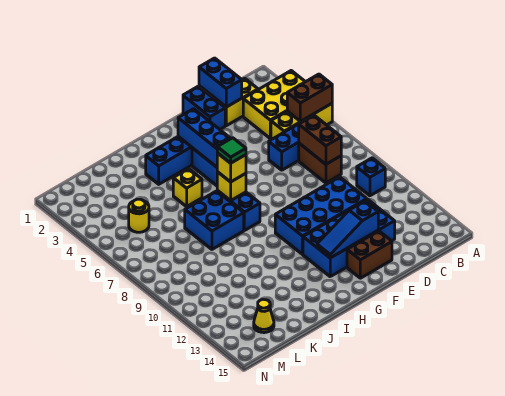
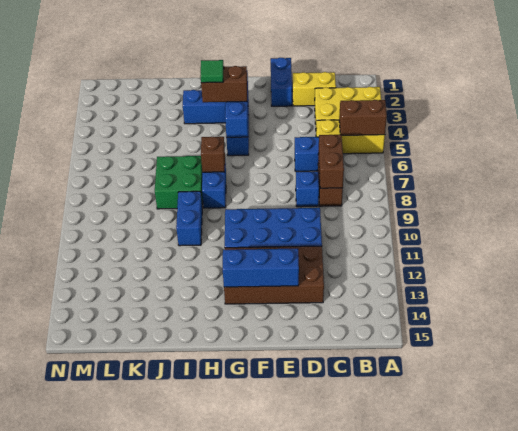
blue 1x1 brick [357,158,385,196] -> blue 1x1 brick moved to [296,171,319,207]
blue 1x2 brick [199,58,242,107] -> blue 1x2 brick moved to [176,191,202,246]
blue 2x4 brick [303,199,395,276] -> brown 2x4 brick [224,246,324,304]
blue 1x3 slope [317,201,378,258] -> blue 1x3 brick [223,249,299,287]
brown 1x2 brick [347,231,392,278] -> brown 1x2 brick moved to [201,66,247,102]
yellow 1x1 brick [217,172,246,201] -> brown 1x1 brick [201,137,225,172]
yellow 1x1 brick [217,153,246,182] -> none
green 1x1 tile [217,138,246,163] -> green 1x1 tile moved to [200,60,224,83]
yellow 1x1 brick [173,169,202,207] -> none
blue 2x2 brick [185,191,244,249] -> green 2x2 brick [155,156,203,209]
yellow 1x1 round brick [129,199,149,232] -> none
yellow 1x1 cone [254,299,274,333] -> none

